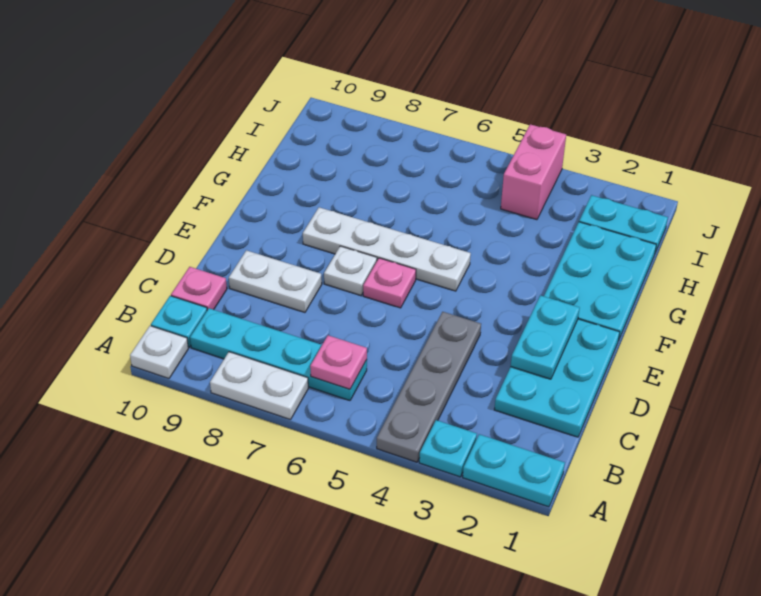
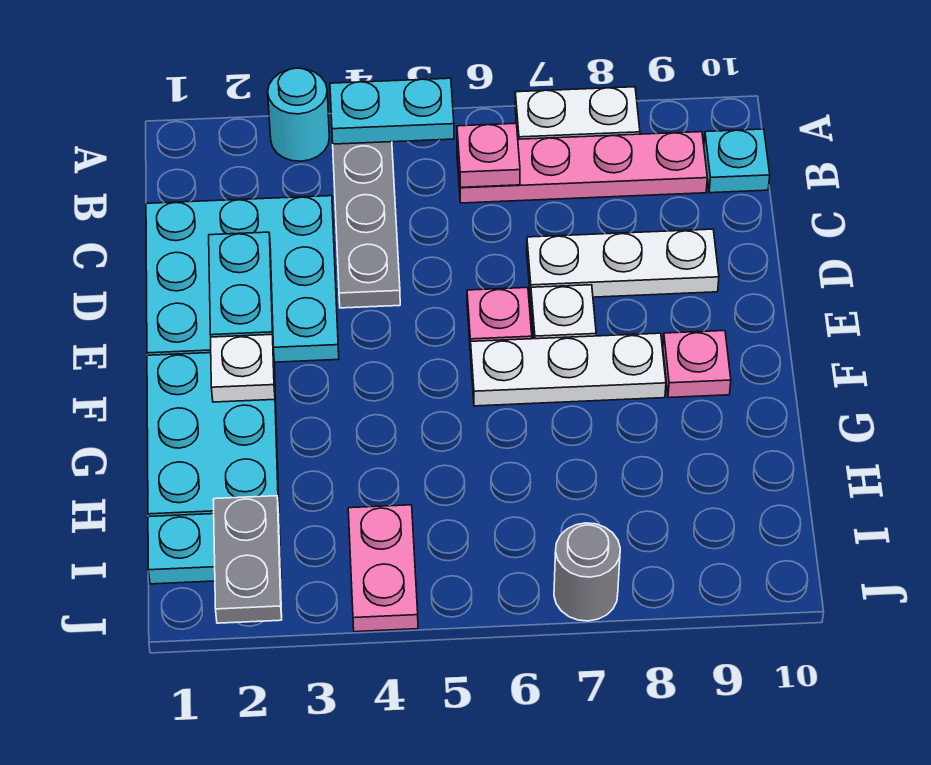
cyan 1x2 plate [463,434,565,507] -> cyan 1x2 plate moved to [330,78,454,144]
cyan 1x1 plate [419,420,477,477] -> cyan 1x1 round brick [268,68,329,161]
white 1x1 plate [130,326,188,378] -> white 1x1 plate moved to [211,334,275,402]
cyan 1x4 plate [190,308,367,400] -> pink 1x4 plate [457,132,707,203]
cyan 2x3 plate [494,319,620,437] -> cyan 3x3 plate [146,196,339,362]
pink 1x1 plate [171,267,227,310] -> pink 1x1 plate moved to [663,331,731,398]
white 1x2 plate [229,250,322,312] -> white 1x3 plate [527,229,719,299]
white 1x4 plate [303,207,471,291] -> white 1x3 plate [471,333,666,406]
none -> grey 1x2 plate [213,496,282,623]
pink 1x2 brick [501,124,566,220] -> pink 1x2 plate [348,505,418,632]
none -> grey 1x1 round brick [554,523,620,621]

